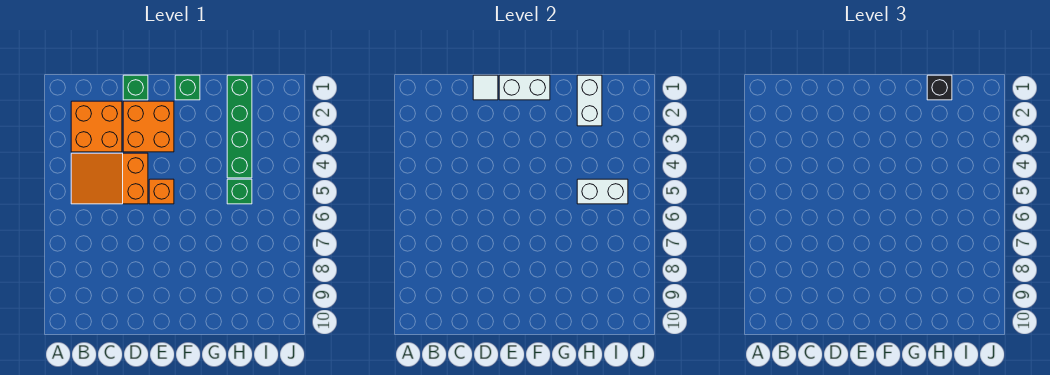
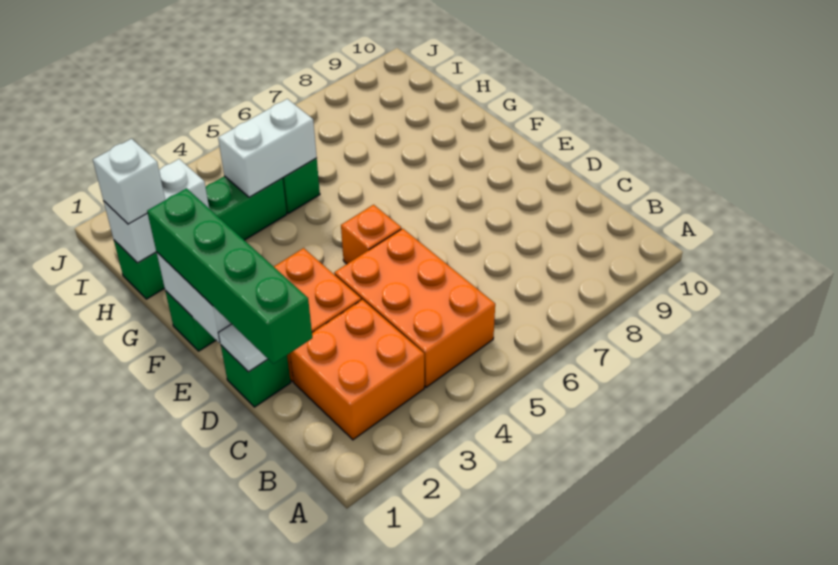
orange 2x3 slope [71,153,148,204] -> orange 2x3 brick [334,229,495,387]
none -> green 1x4 brick [147,188,312,364]
black 1x1 brick [927,75,952,100] -> white 1x1 brick [93,139,165,224]
white 1x2 brick [577,179,628,204] -> white 1x2 brick turned to [218,99,317,197]

